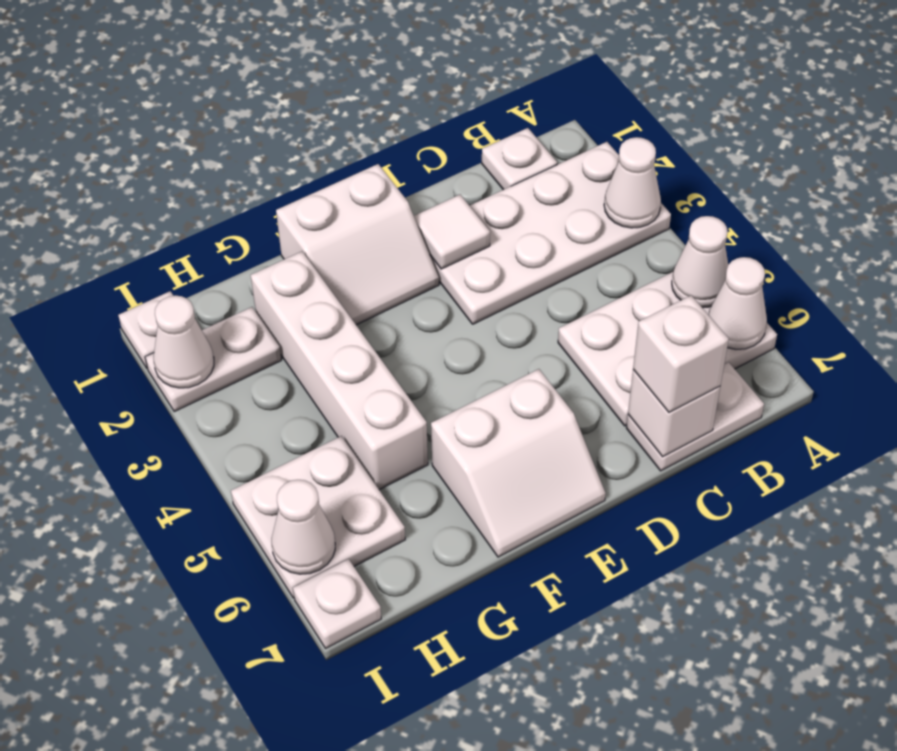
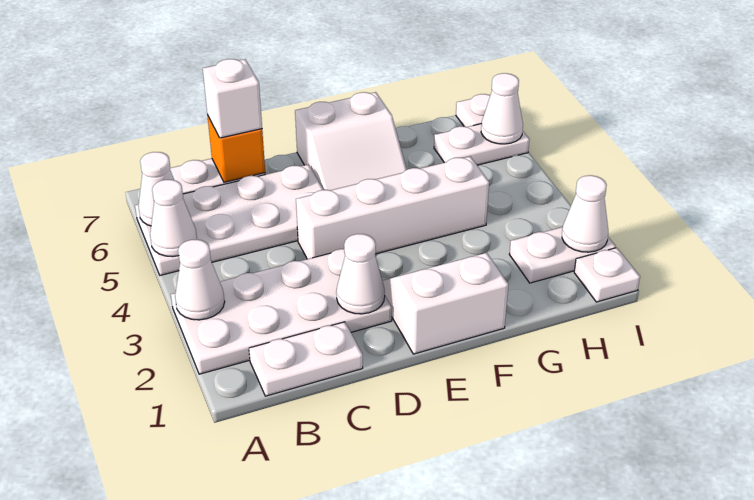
white 2x3 plate [558,272,777,426] -> white 2x4 plate [135,164,324,275]
white 1x1 plate [482,128,557,190] -> white 1x2 plate [249,322,363,396]
white 1x1 brick [628,370,720,457] -> orange 1x1 brick [207,115,265,182]
white 1x1 tile [414,195,490,269] -> white 1x1 cone [336,234,385,314]
white 2x2 slope [431,369,606,557] -> white 2x2 slope turned to [295,92,407,190]
white 1x4 brick [251,251,428,490] -> white 1x4 brick turned to [296,157,489,259]
white 2x2 plate [231,436,405,598] -> white 1x2 plate [434,124,530,165]

